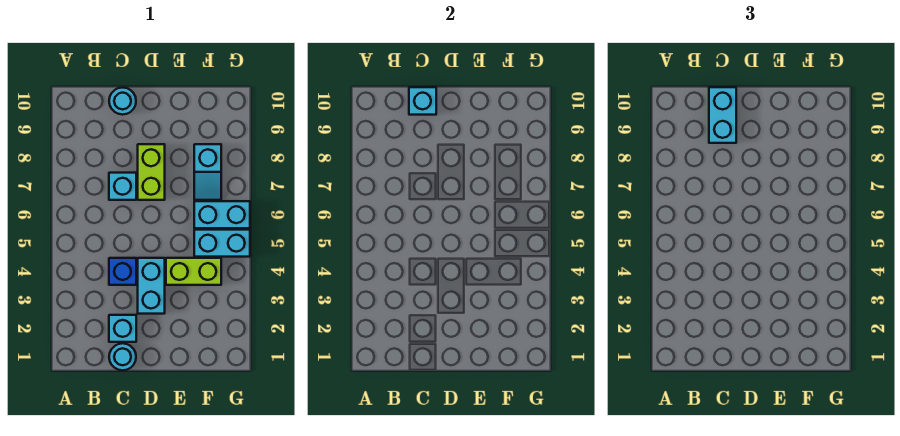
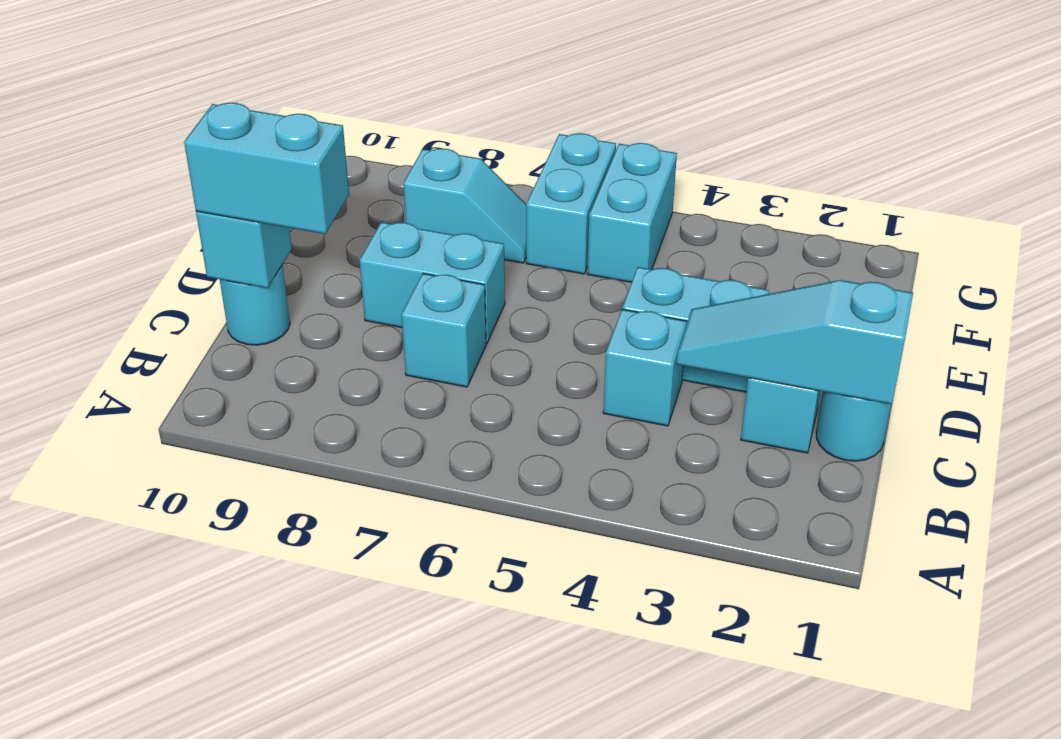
none -> cyan 1x3 slope [676,280,913,404]
blue 1x1 brick [109,258,136,285] -> cyan 1x1 brick [603,309,687,426]
lime 1x2 brick [138,144,165,200] -> cyan 1x2 brick [359,222,505,343]
lime 1x2 brick [166,258,221,285] -> none

